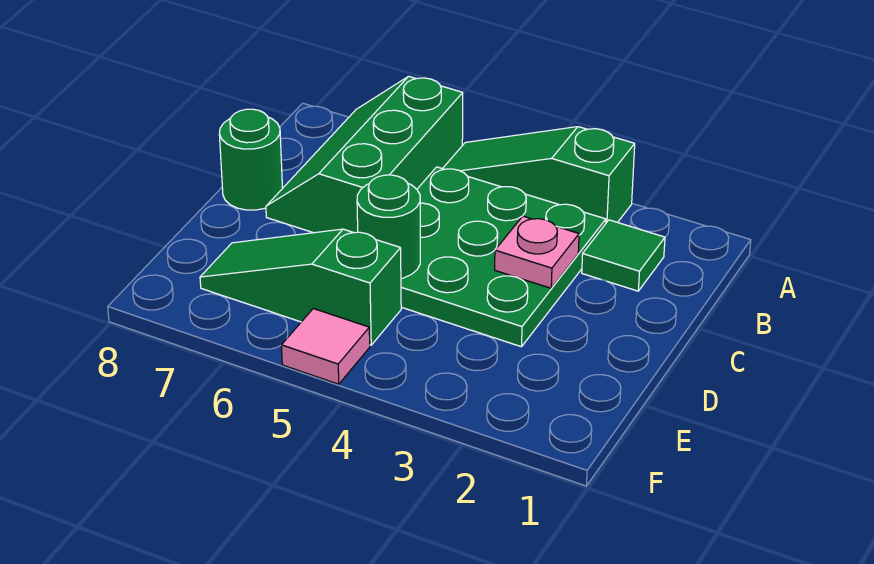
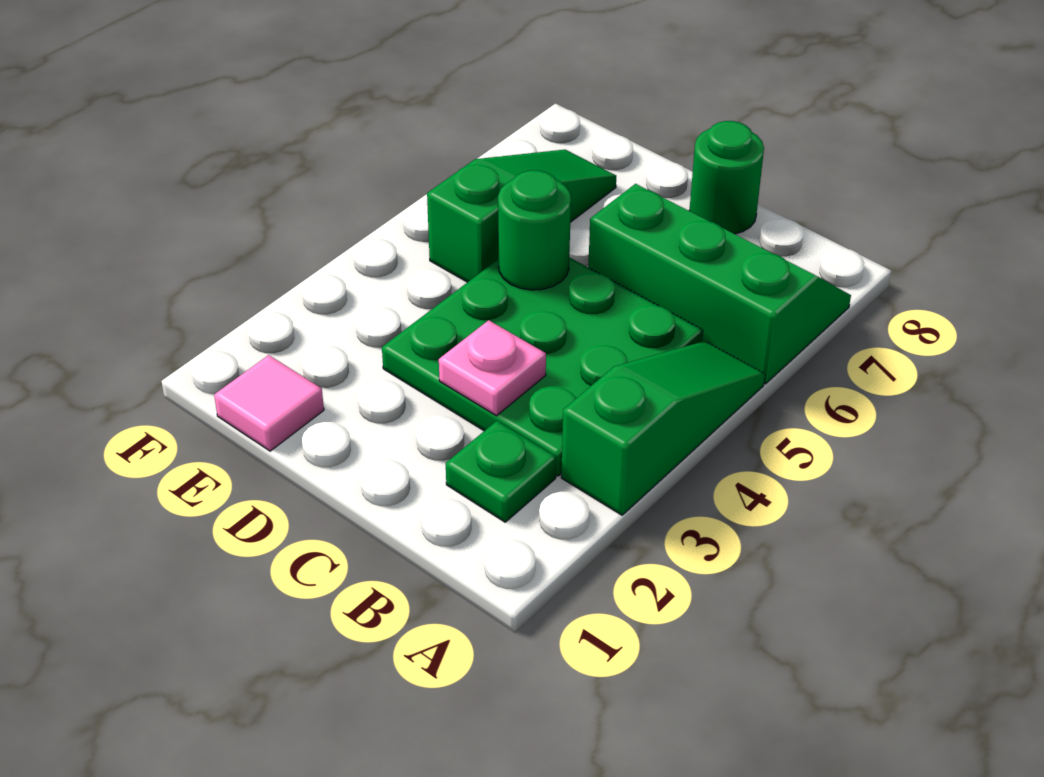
green 1x1 tile [582,220,665,291] -> green 1x1 plate [446,421,556,522]
pink 1x1 tile [281,309,370,384] -> pink 1x1 tile moved to [214,355,324,451]

